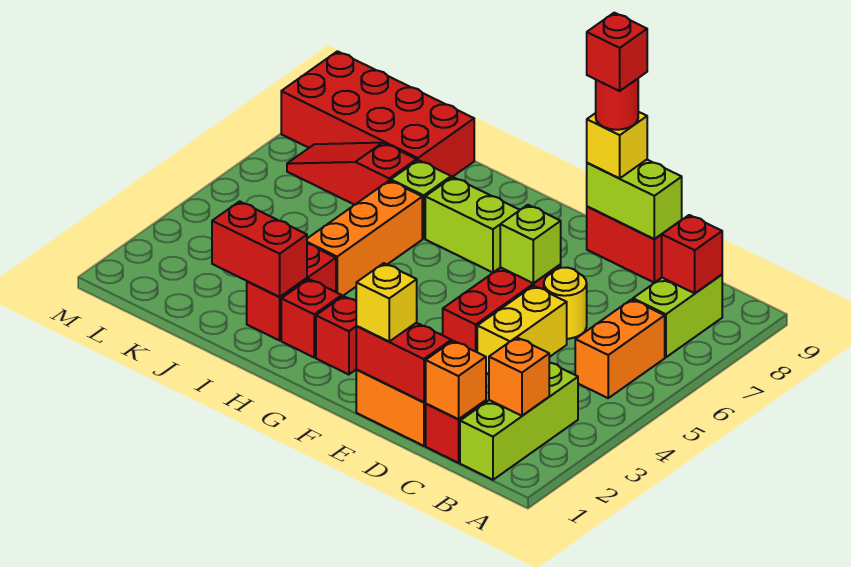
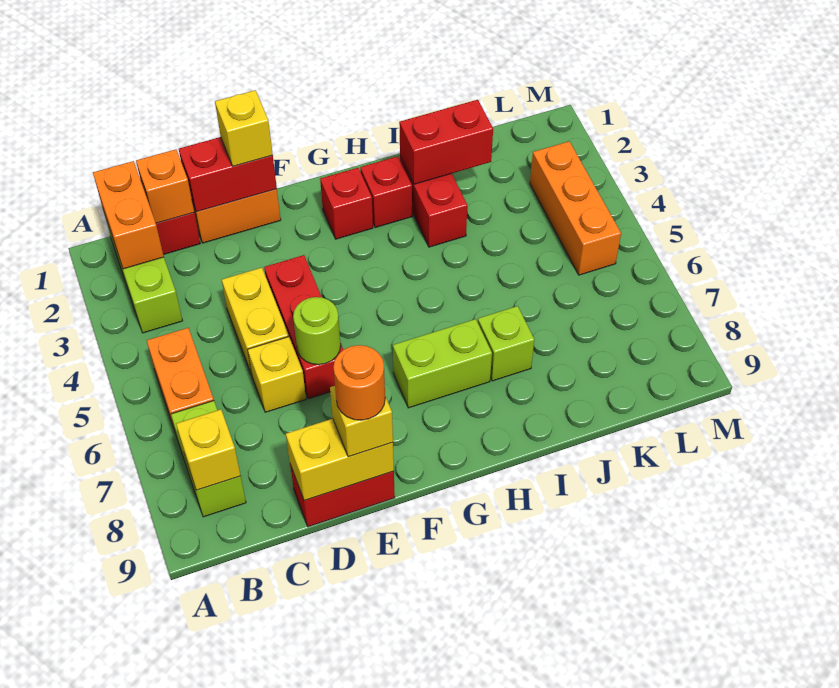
orange 1x1 brick [489,337,549,416] -> orange 1x2 brick [93,161,164,269]
red 1x1 brick [662,215,722,293] -> yellow 1x1 brick [176,409,241,490]
yellow 1x1 round brick [544,268,587,339] -> yellow 1x1 brick [248,337,306,412]
lime 1x2 brick [587,160,682,239] -> yellow 1x2 brick [286,419,394,501]
lime 1x1 brick [500,205,561,283] -> lime 1x1 round brick [293,297,341,365]
red 1x1 round brick [596,79,638,130] -> orange 1x1 round brick [333,345,385,420]
red 1x1 brick [587,13,647,91] -> none
orange 1x3 brick [307,181,422,296] -> orange 1x3 brick moved to [530,141,621,275]
red 1x3 slope [287,143,417,205] -> none
red 2x4 brick [281,51,474,178] -> none

